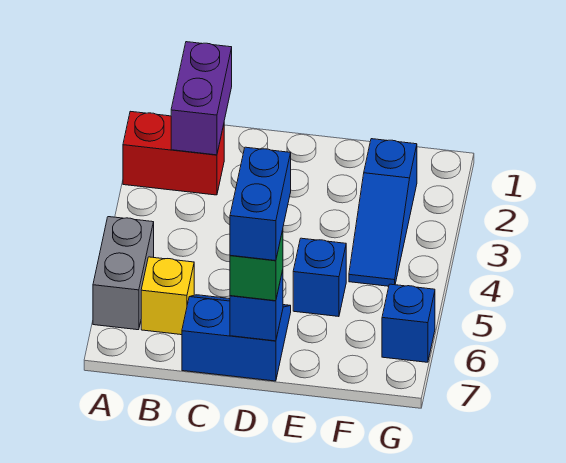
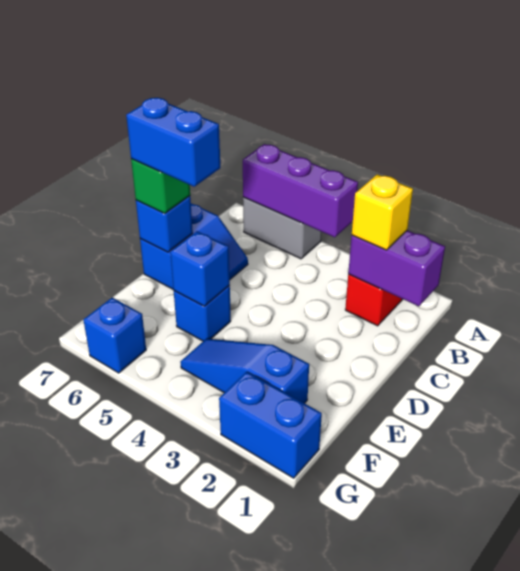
none -> purple 1x3 brick [243,144,358,237]
yellow 1x1 brick [141,257,194,335] -> yellow 1x1 brick moved to [352,174,413,250]
none -> blue 1x1 brick [170,231,230,306]
none -> blue 1x2 brick [219,372,322,478]

